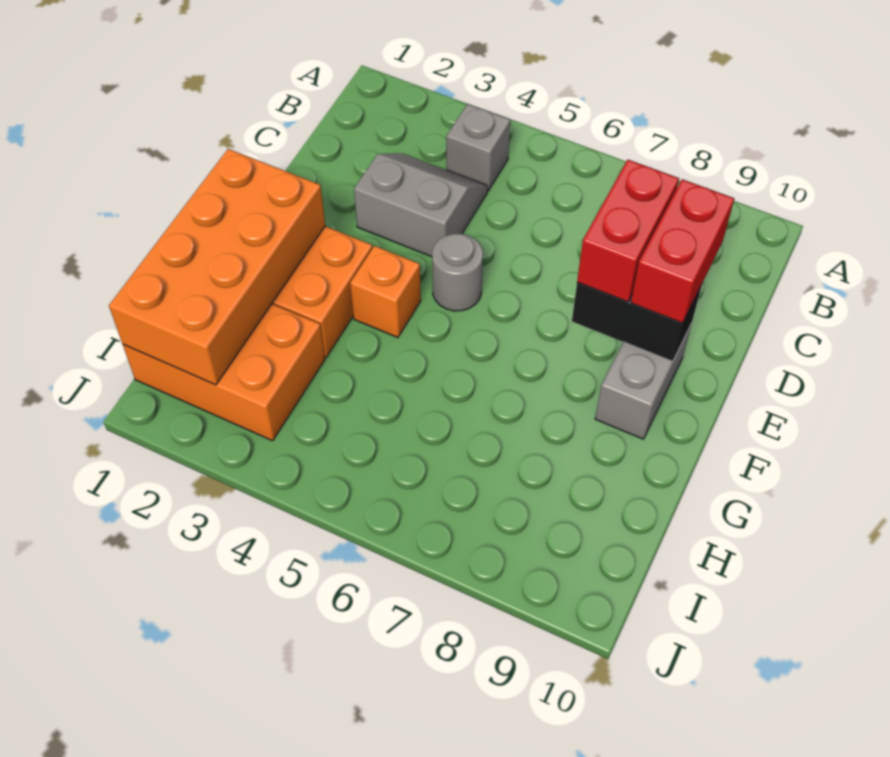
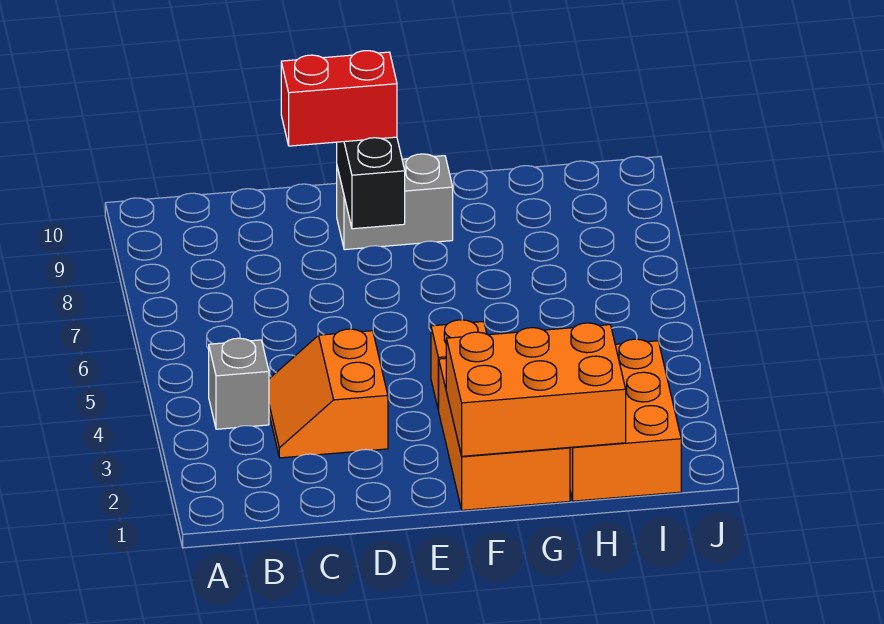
grey 2x2 slope [354,153,488,257] -> orange 2x2 slope [269,329,388,458]
red 1x2 brick [577,160,679,302] -> none
grey 1x1 round brick [432,234,483,311] -> none
orange 2x4 brick [109,149,325,385] -> orange 2x3 brick [446,323,626,456]

